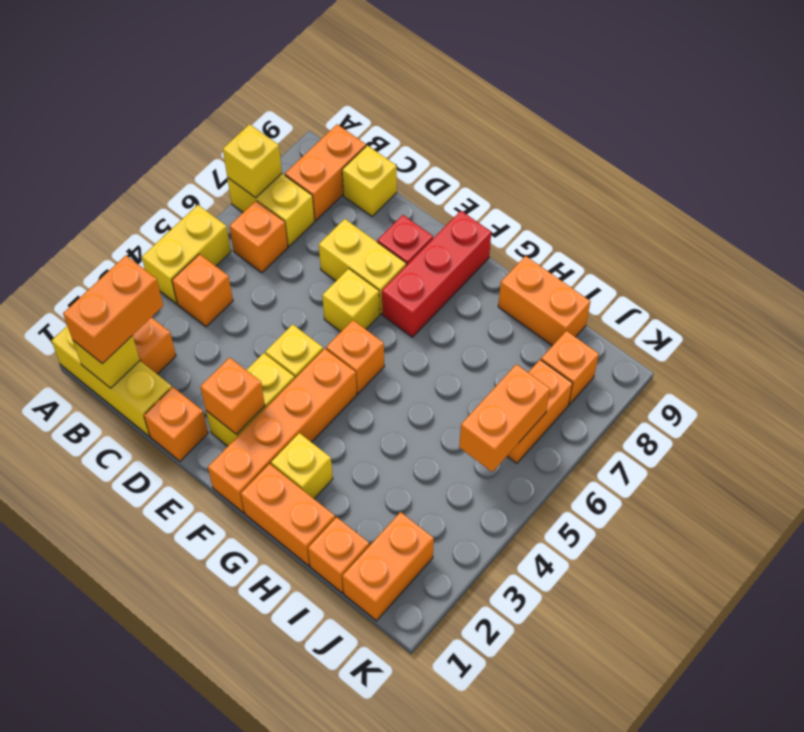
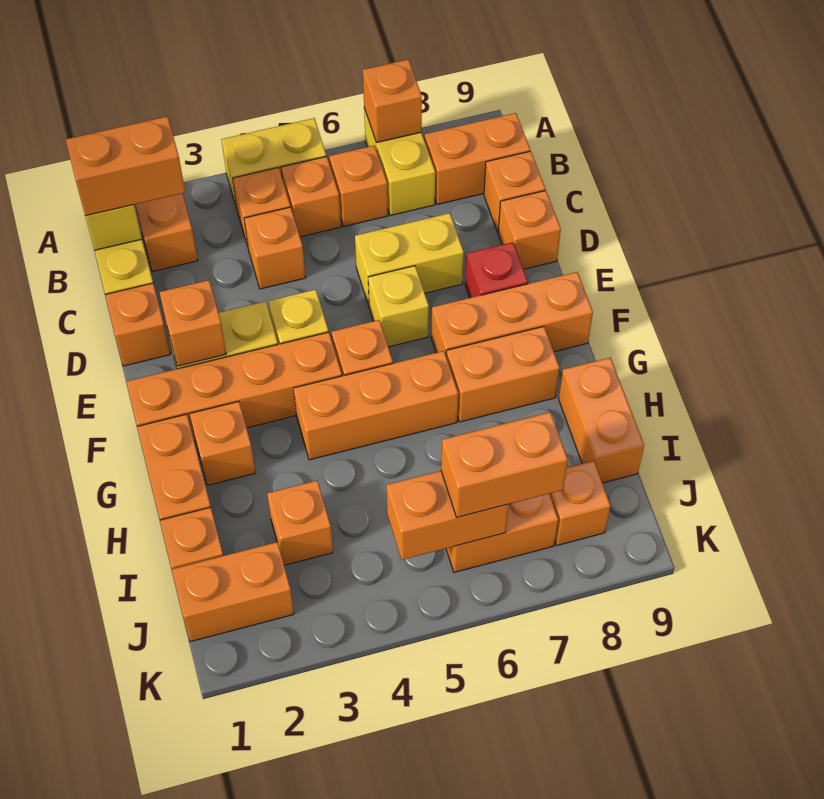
yellow 1x1 brick [223,124,282,198] -> orange 1x1 brick [363,59,422,143]
none -> orange 1x1 brick [281,156,341,237]
none -> orange 1x1 brick [244,207,306,289]
yellow 1x1 brick [342,145,397,216] -> orange 1x1 brick [484,151,545,232]
yellow 1x2 brick [319,219,406,314] -> yellow 1x2 brick turned to [355,213,464,306]
none -> orange 1x1 brick [498,191,561,269]
red 1x3 brick [382,211,491,337] -> orange 1x3 brick [431,272,593,355]
yellow 1x1 brick [271,433,333,499] -> orange 1x1 brick [190,401,256,485]
none -> orange 1x3 brick [294,351,458,460]
none -> orange 1x2 brick [446,326,560,422]
none -> orange 1x1 brick [267,481,333,565]
none -> orange 1x2 brick [441,412,568,517]

